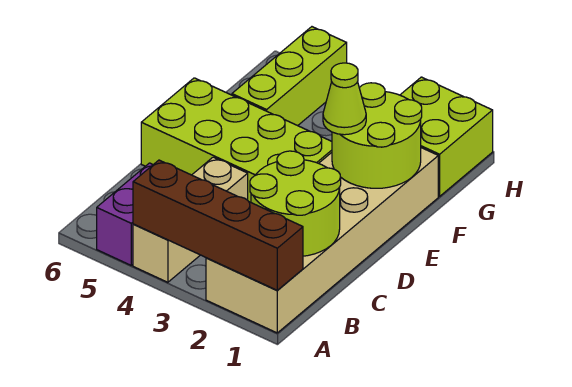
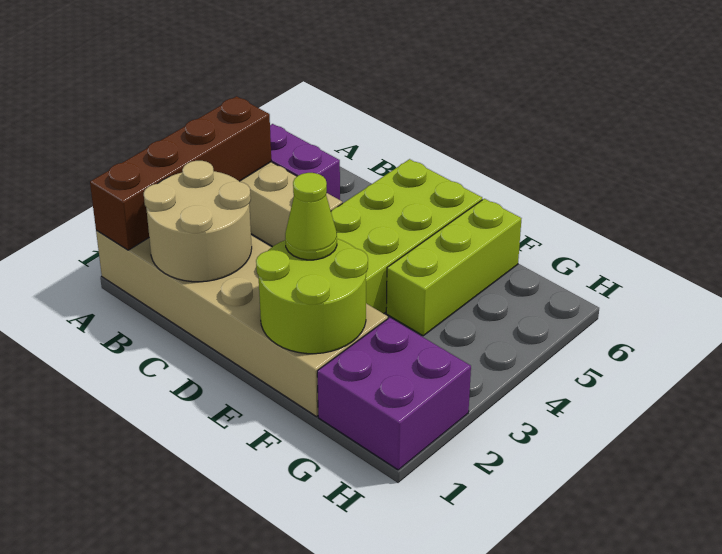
lime 2x2 round brick [250,151,341,256] -> tan 2x2 round brick [144,161,252,282]
lime 1x3 brick [232,27,347,126] -> lime 1x3 brick turned to [386,199,522,336]
lime 2x2 brick [400,77,493,196] -> purple 2x2 brick [317,318,471,470]

